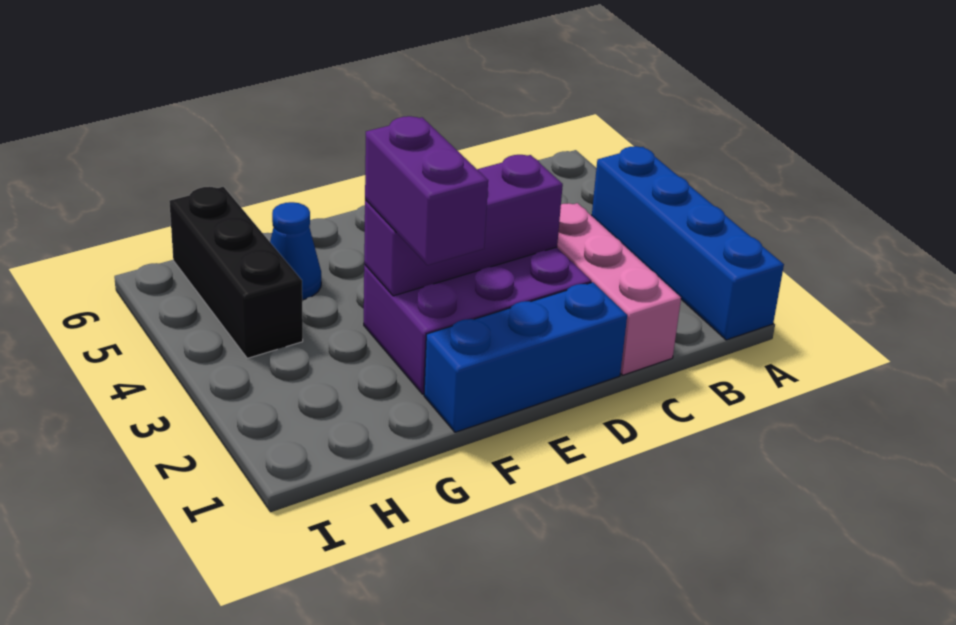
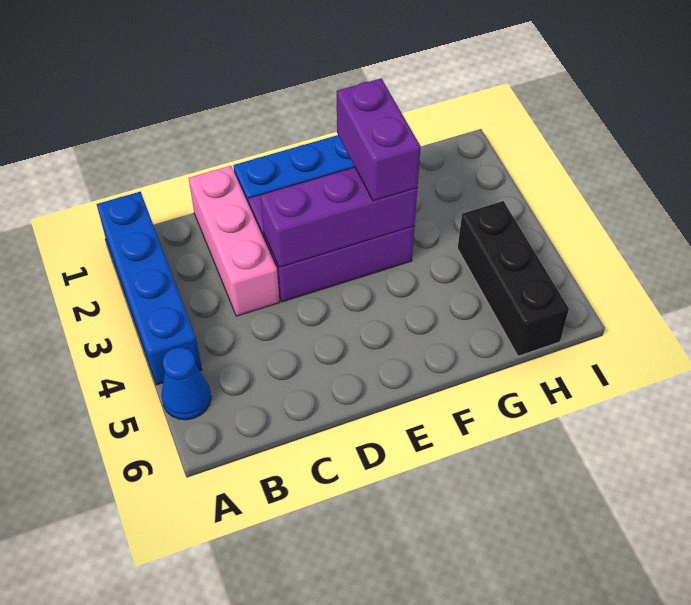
blue 1x1 cone [270,202,321,300] -> blue 1x1 cone moved to [161,347,211,420]

